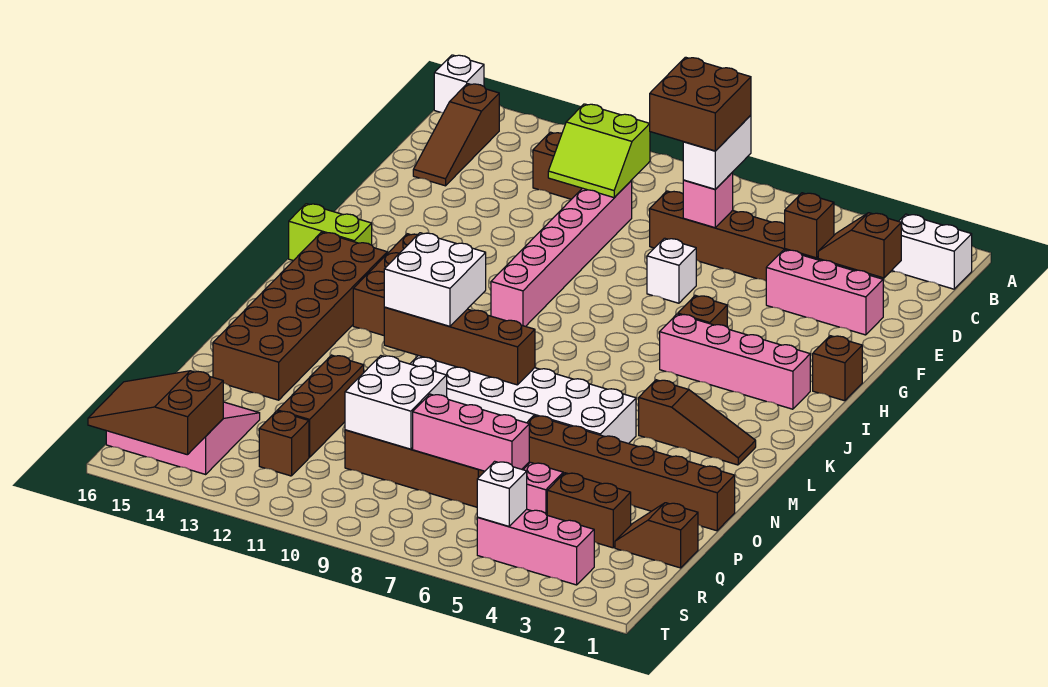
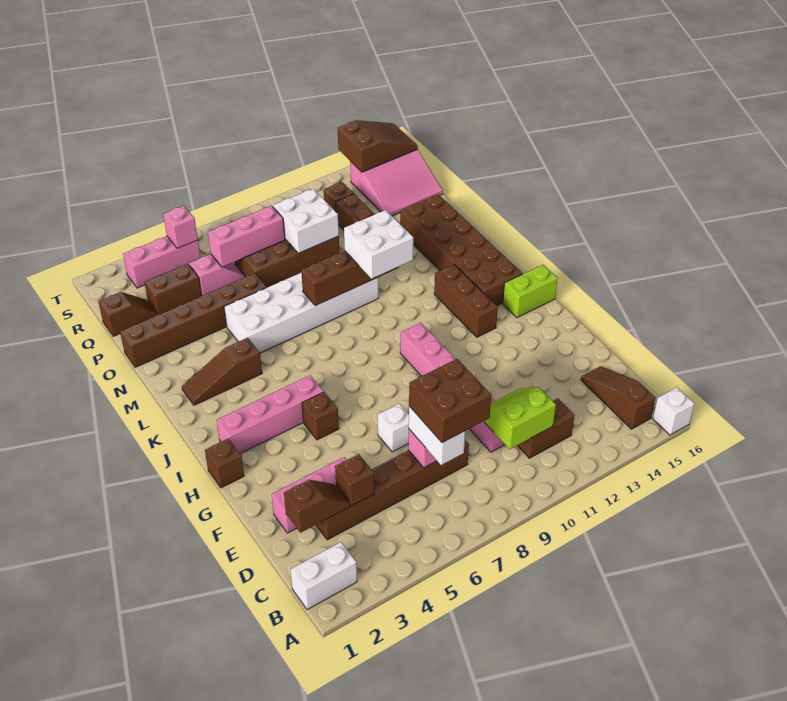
white 1x1 brick [477,461,527,526] -> pink 1x1 brick [163,206,198,248]

